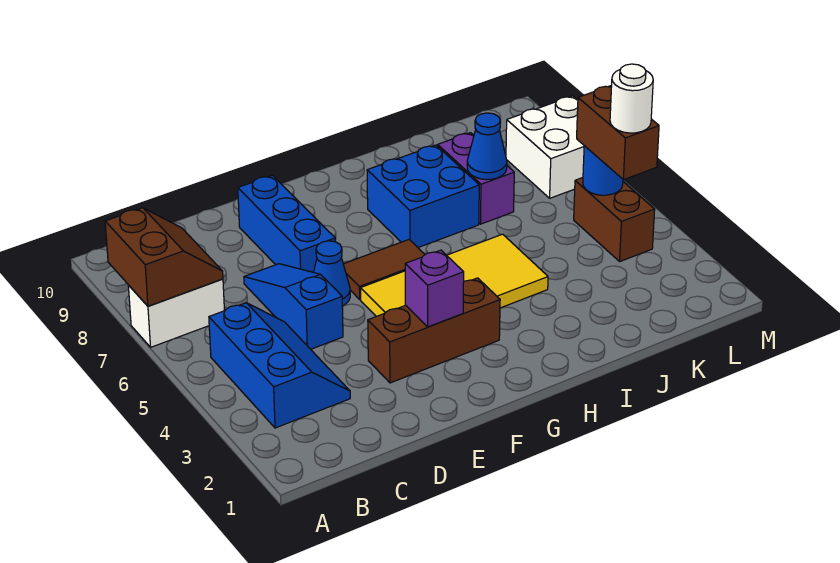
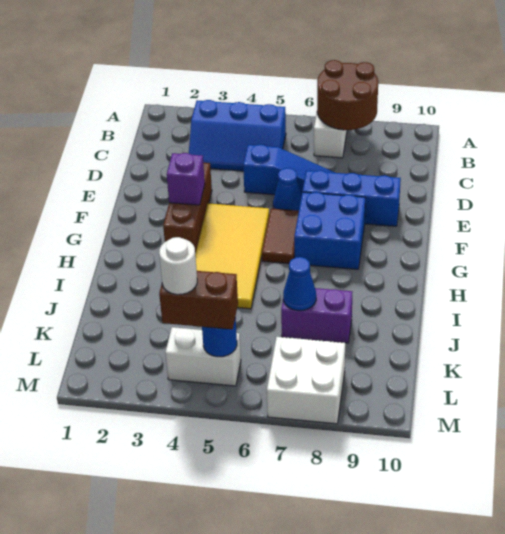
brown 2x2 slope [105,208,223,306] -> brown 2x2 round brick [317,60,378,130]
blue 2x2 brick [367,145,479,247] -> blue 2x2 brick moved to [294,192,365,269]
brown 1x2 brick [574,178,655,261] -> white 1x2 brick [165,327,241,386]

